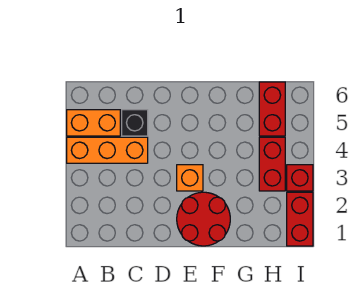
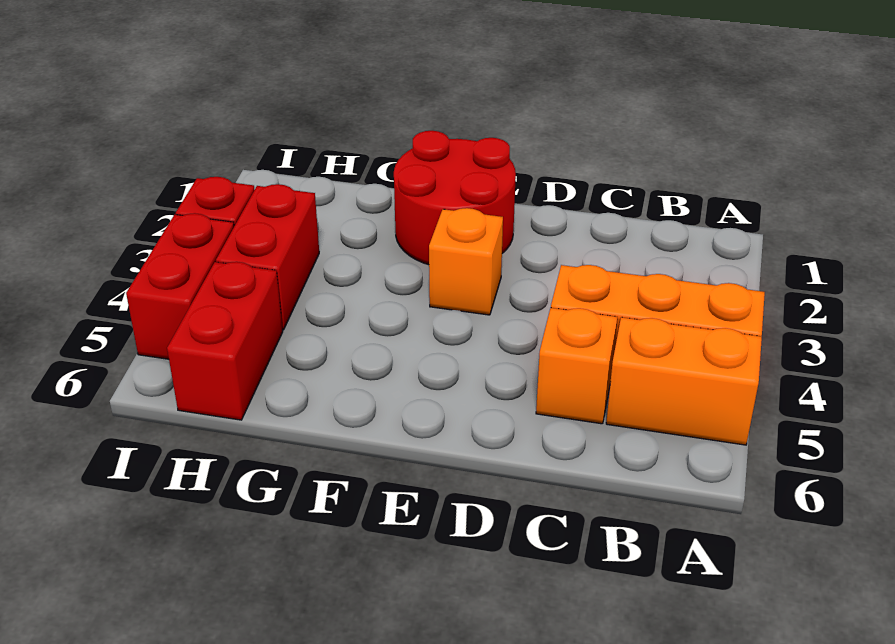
black 1x1 brick [122,110,148,136] -> orange 1x1 brick [536,308,617,424]
red 1x2 brick [287,192,313,246] -> red 1x2 brick moved to [126,213,234,359]

